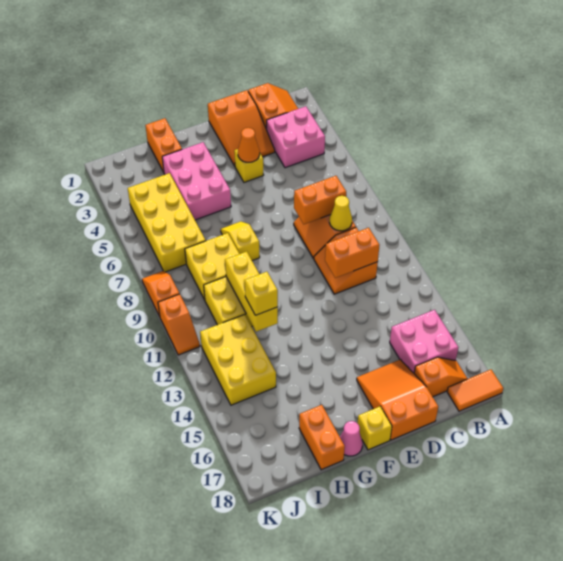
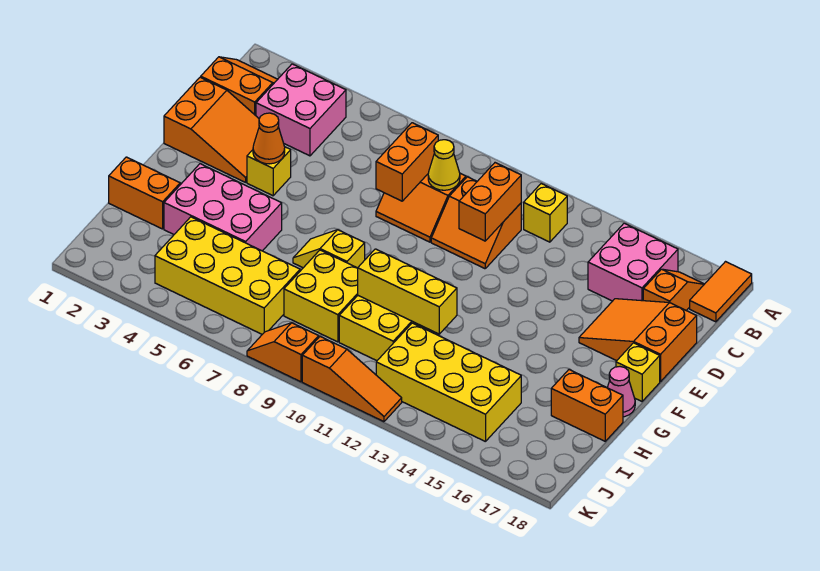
yellow 1x1 brick [245,272,278,315] -> yellow 1x1 brick moved to [524,184,567,242]
yellow 2x3 brick [200,314,276,405] -> yellow 2x4 brick [376,323,521,442]
orange 1x2 slope [158,294,200,355] -> orange 1x3 slope [302,337,402,422]

